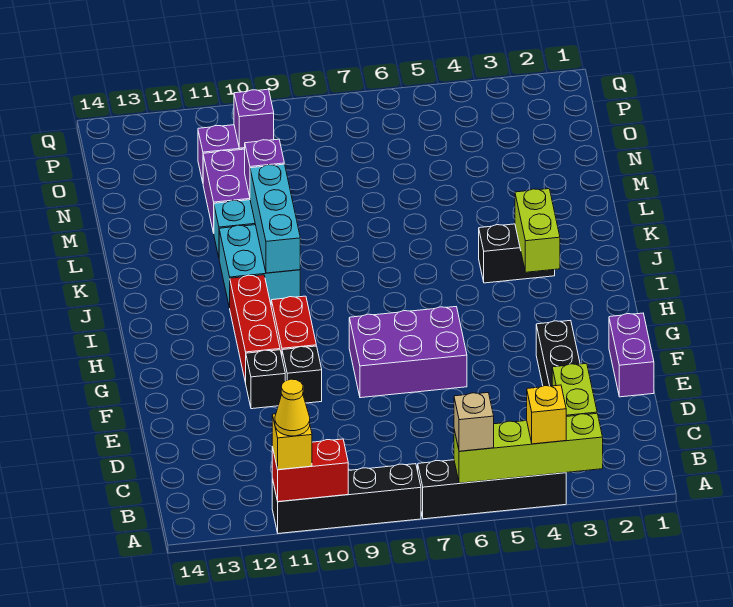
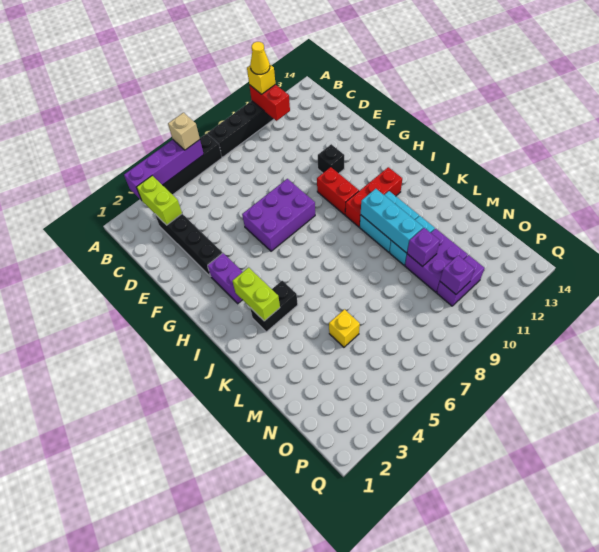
lime 1x4 brick [454,413,603,483] -> purple 1x4 brick [124,140,204,200]
yellow 1x1 brick [527,385,566,444] -> yellow 1x1 brick moved to [329,309,360,347]
red 1x2 brick [272,439,348,502] -> red 1x2 brick turned to [249,84,290,121]
purple 1x2 brick [609,313,654,397] -> purple 1x2 brick moved to [208,253,242,304]
black 1x1 brick [282,346,322,403] -> none
red 1x3 brick [230,275,280,383] -> red 1x3 brick turned to [345,167,402,227]

